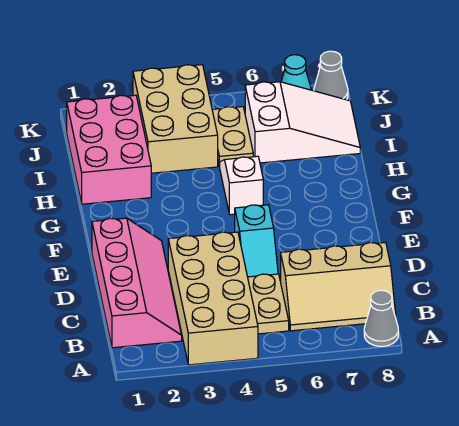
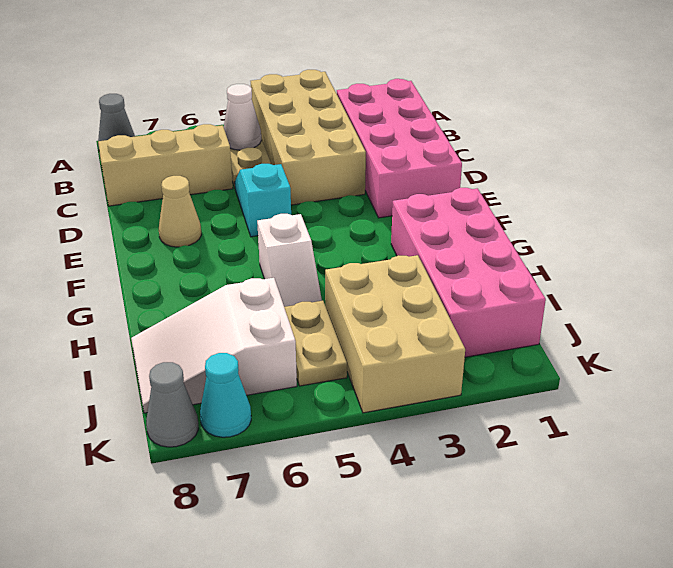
pink 2x4 slope [92,218,182,348] -> pink 2x4 brick [337,79,462,218]
none -> white 1x1 cone [224,84,261,150]
none -> tan 1x1 cone [159,176,201,247]
pink 2x3 brick [67,95,151,204] -> pink 2x4 brick [391,188,546,357]

